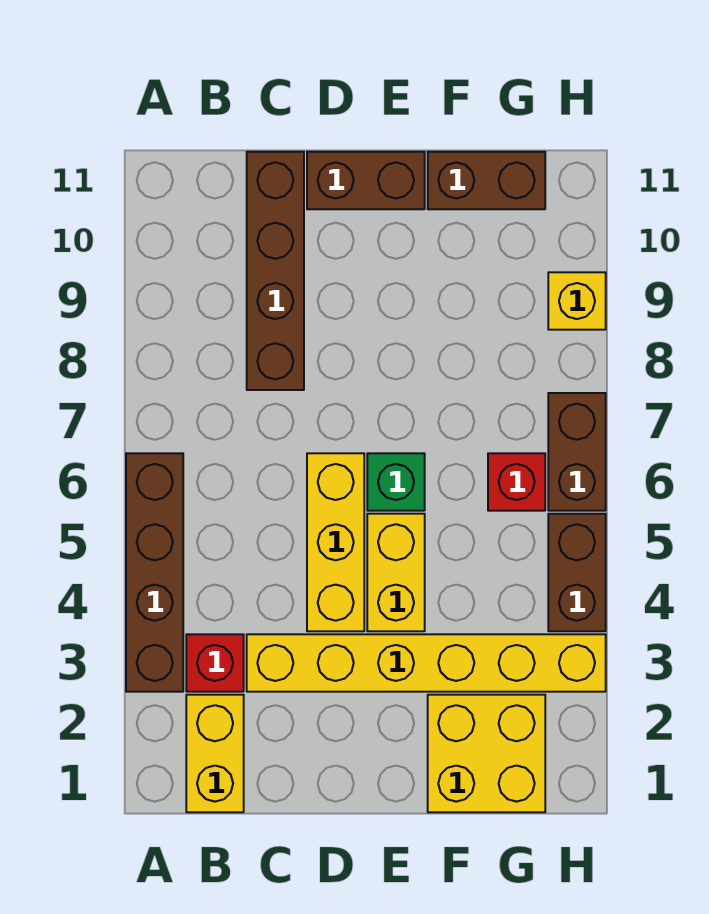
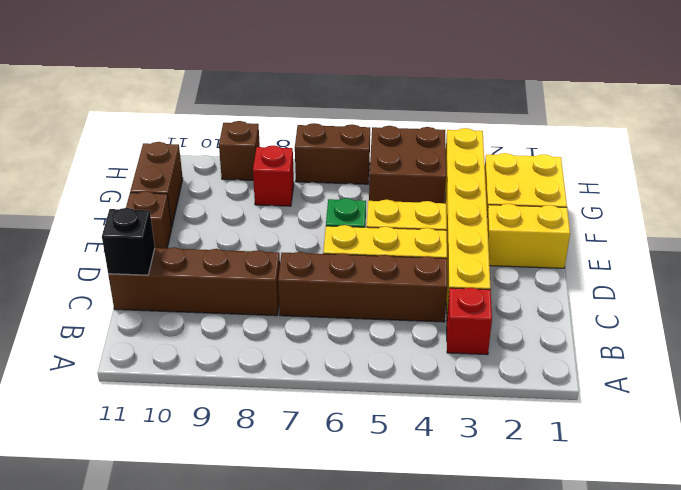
brown 1x4 brick [126,453,183,692] -> brown 1x4 brick moved to [278,252,447,322]
yellow 1x2 brick [186,695,244,812] -> yellow 1x2 brick moved to [487,204,570,268]
none -> black 1x1 brick [102,208,155,275]
brown 1x2 brick [307,152,425,209] -> brown 1x1 brick [126,191,172,248]
red 1x1 brick [488,453,545,511] -> red 1x1 brick moved to [253,145,294,206]
brown 1x2 brick [548,514,606,631] -> brown 2x2 brick [369,126,446,203]
yellow 1x1 brick [548,272,606,330] -> brown 1x1 brick [219,121,260,180]

